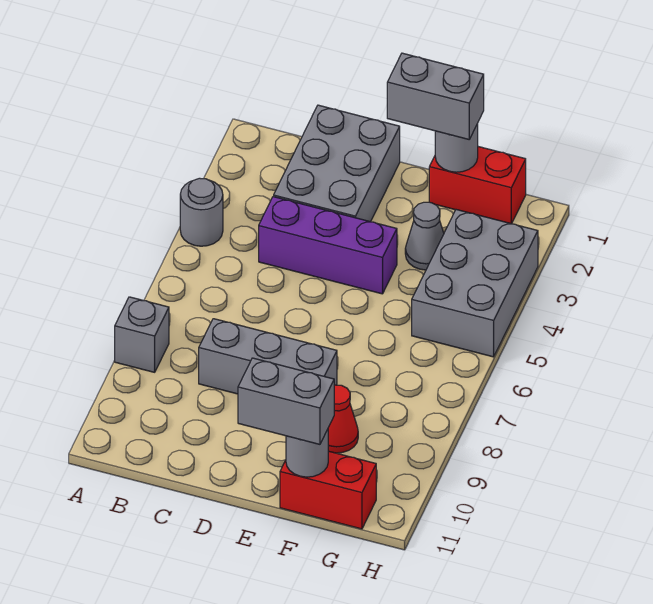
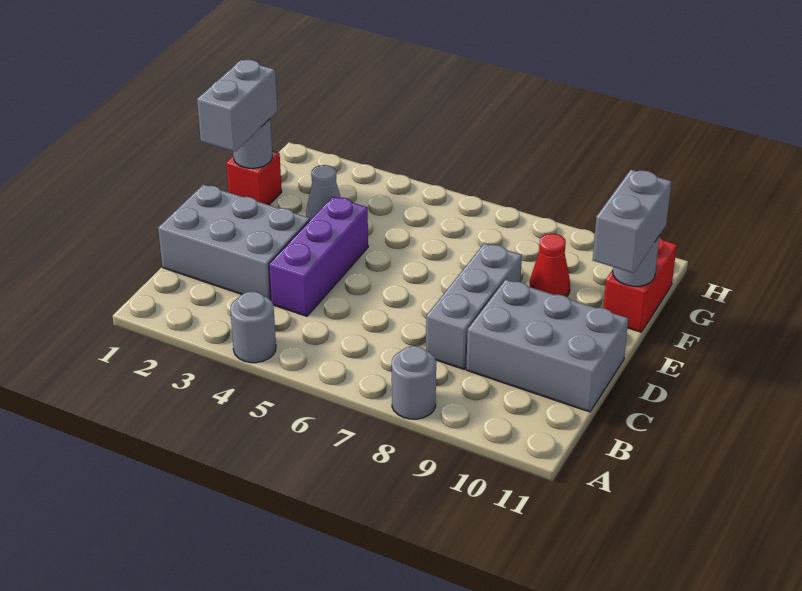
grey 1x1 brick [115,297,169,372] -> grey 1x1 round brick [392,346,436,419]
red 1x2 brick [429,147,526,224] -> red 1x1 brick [226,151,282,205]
grey 2x3 brick [412,210,538,357] -> grey 2x3 brick moved to [466,280,628,412]

